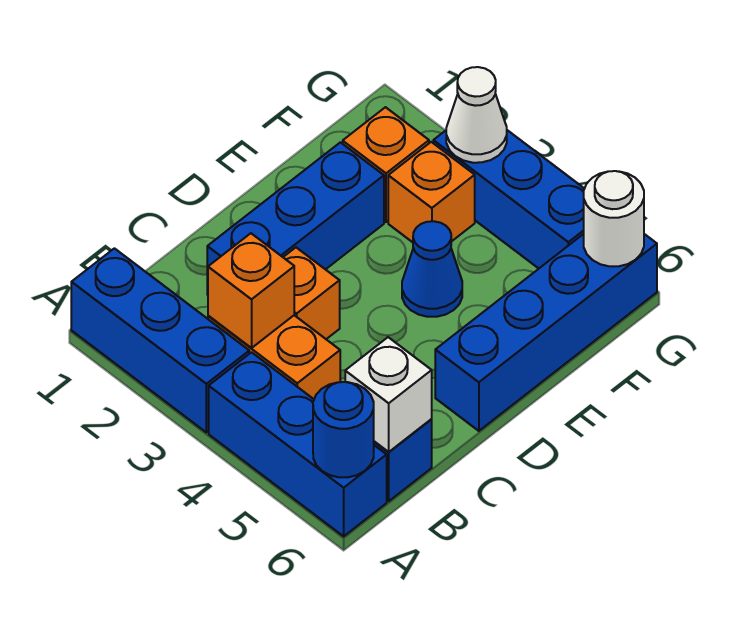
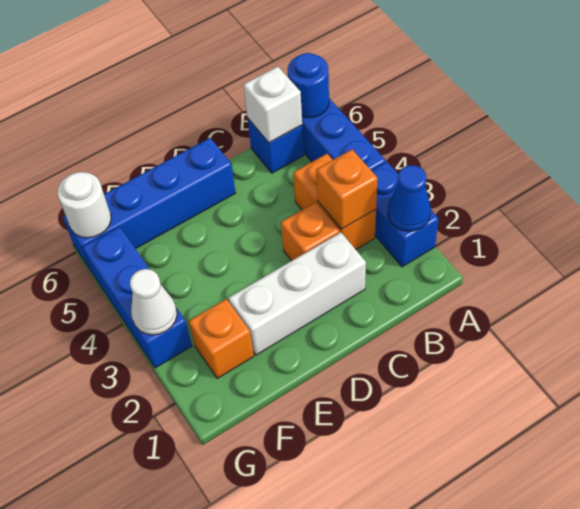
blue 1x3 brick [71,248,249,432] -> blue 1x2 brick [371,162,439,267]
blue 1x3 brick [207,142,384,295] -> white 1x3 brick [229,232,366,355]
blue 1x1 cone [402,221,462,317] -> blue 1x1 cone moved to [388,165,431,231]
orange 1x1 brick [388,142,475,242] -> none

